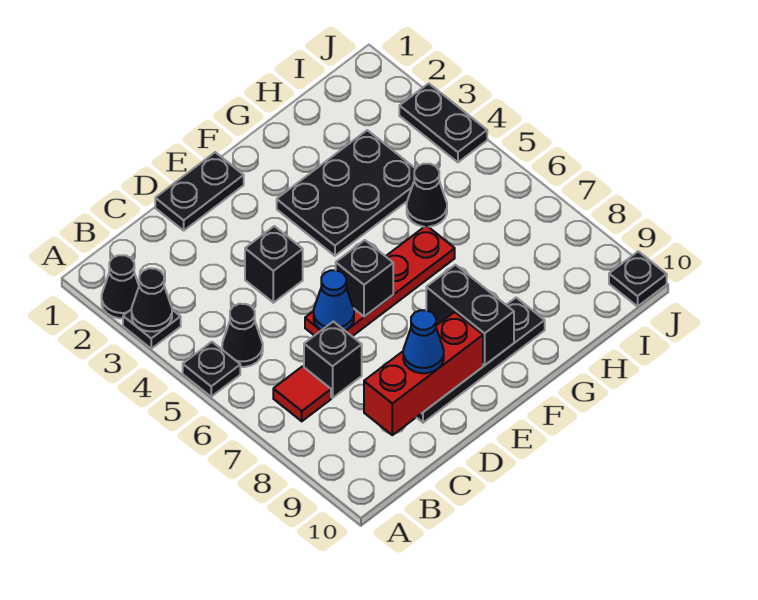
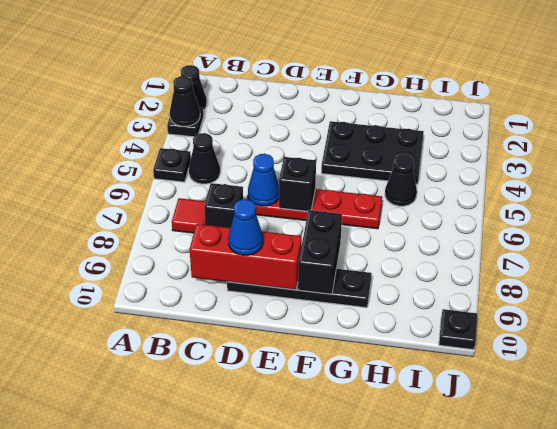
black 1x2 plate [155,152,244,230] -> none
black 1x1 brick [245,226,303,303] -> none
black 1x2 plate [399,83,487,162] -> none

